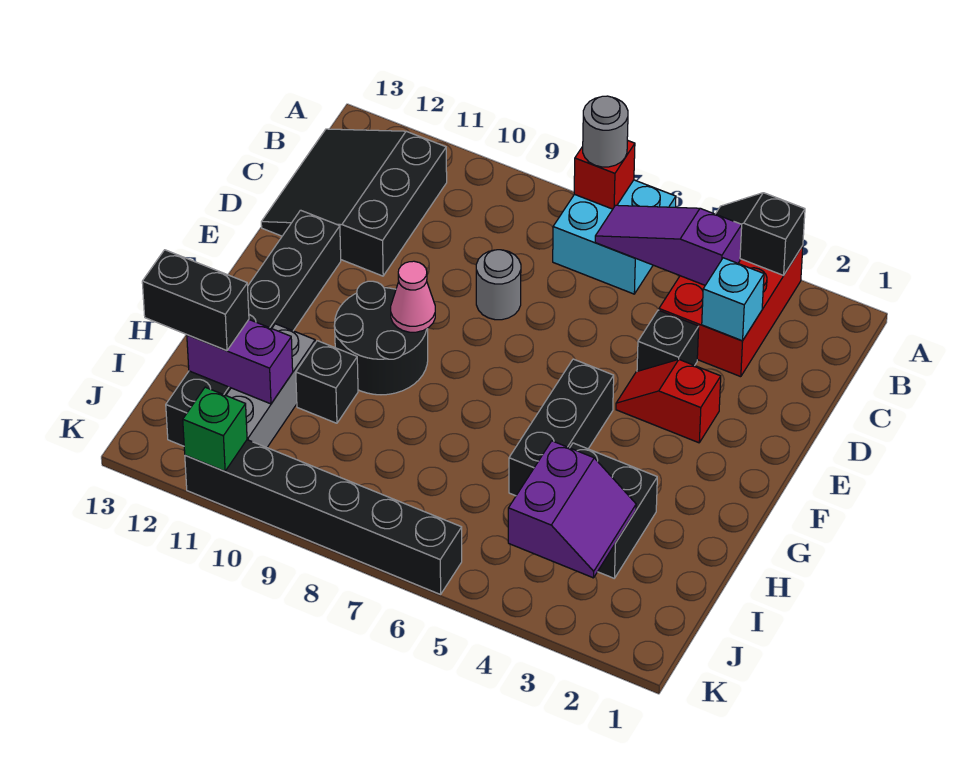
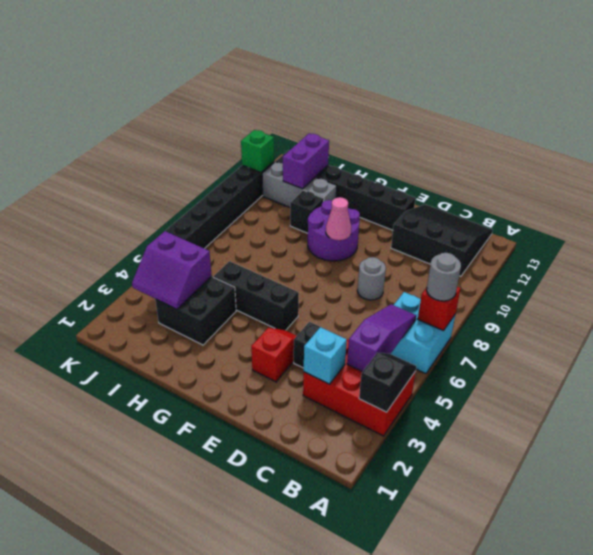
black 2x2 round brick [334,281,428,395] -> purple 2x2 round brick [308,200,360,261]
black 1x2 brick [142,250,249,351] -> none

